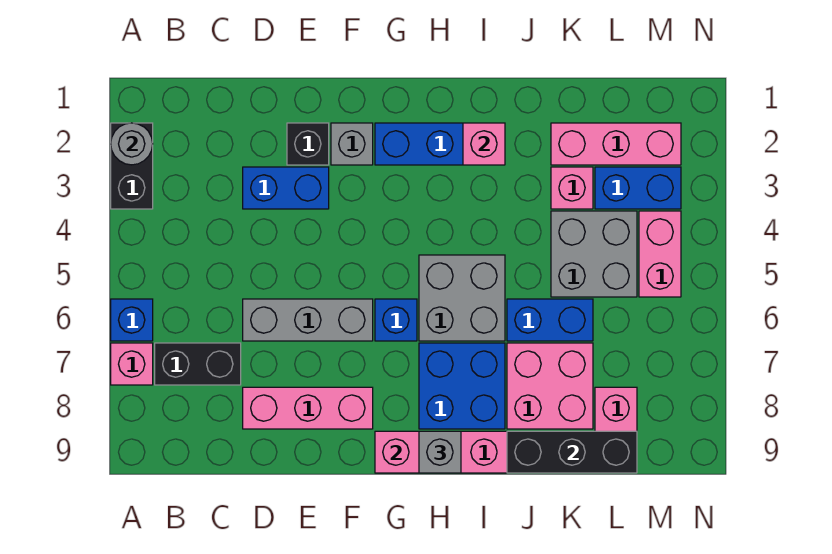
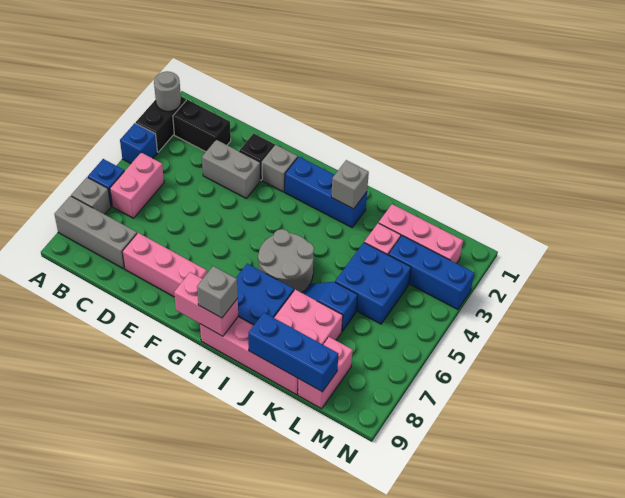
pink 1x1 brick [111,343,153,385] -> grey 1x1 brick [71,177,111,214]
black 1x2 brick [155,343,241,385] -> black 1x2 brick moved to [173,100,231,152]
blue 1x2 brick [243,167,329,209] -> grey 1x2 brick [202,140,260,199]
grey 1x3 brick [243,299,373,341] -> grey 1x3 brick moved to [54,196,137,269]
blue 1x1 brick [375,299,417,341] -> blue 1x1 brick moved to [120,123,158,164]
grey 2x2 brick [419,255,505,341] -> grey 2x2 round brick [258,229,314,293]
pink 1x1 brick [463,123,505,165] -> grey 1x1 brick [331,160,369,209]
blue 1x2 brick [507,299,593,341] -> blue 1x2 slope [303,282,358,331]
black 1x3 brick [507,431,637,473] -> blue 1x3 brick [248,313,338,392]
grey 2x2 brick [551,211,637,297] -> blue 2x2 brick [335,243,411,324]
blue 1x2 brick [595,167,681,209] -> blue 1x3 brick [388,236,474,309]
pink 1x2 brick [639,211,681,297] -> pink 1x2 brick moved to [110,153,164,218]

